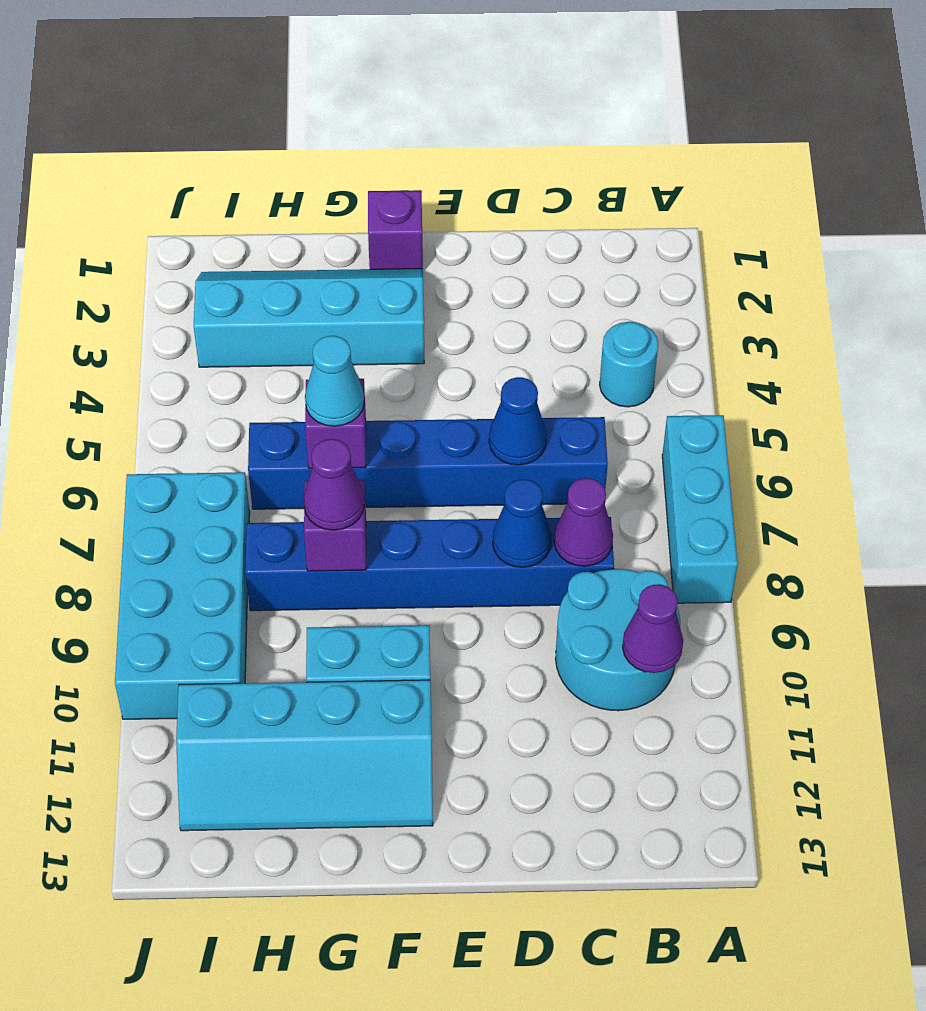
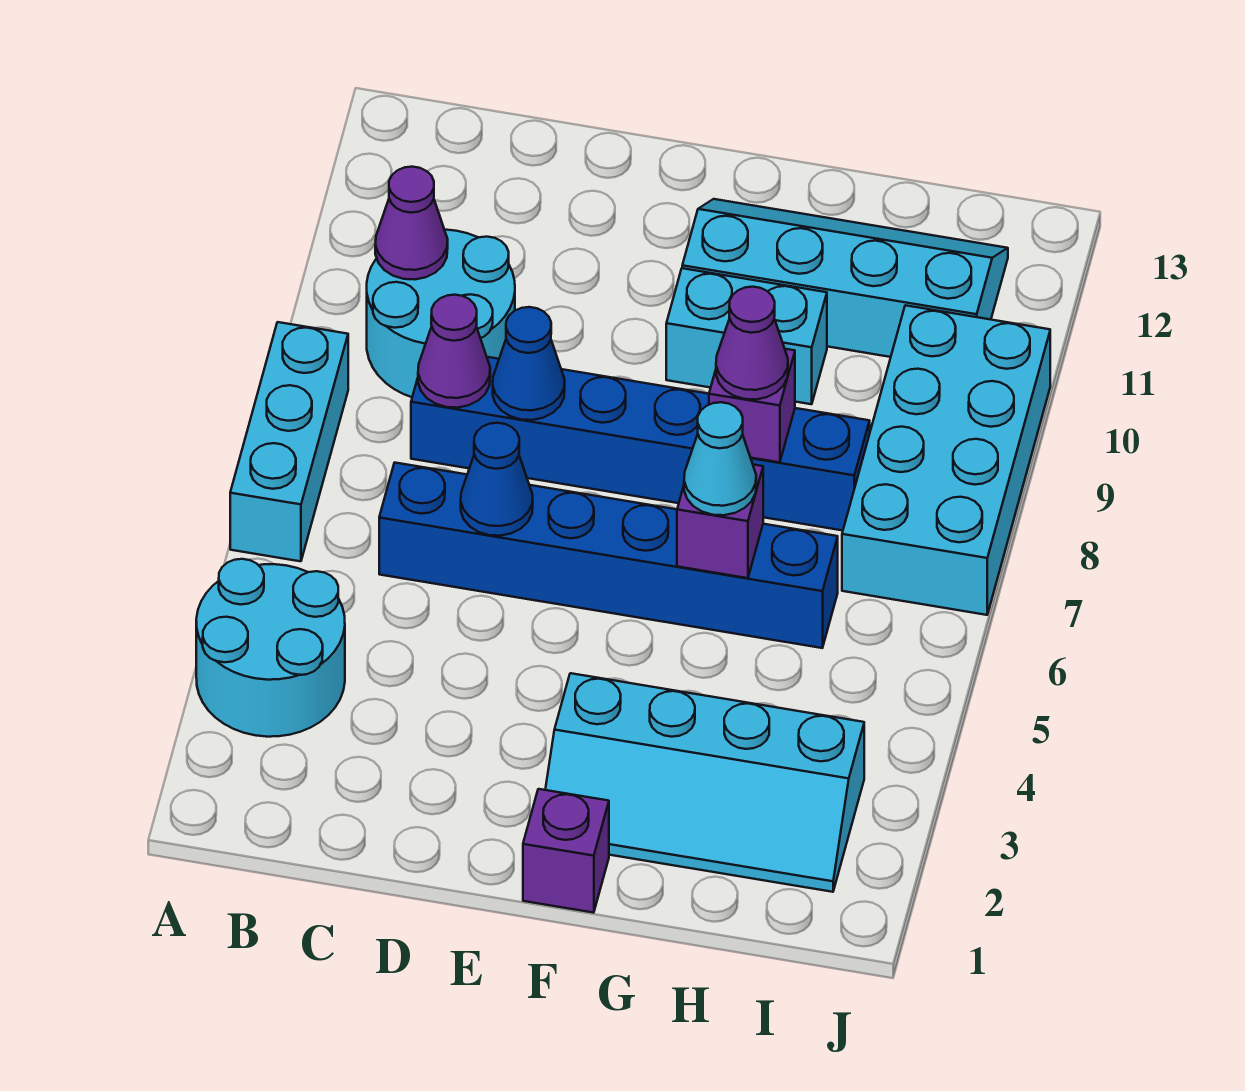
cyan 1x1 round brick [600,322,658,407] -> cyan 2x2 round brick [196,559,345,737]

